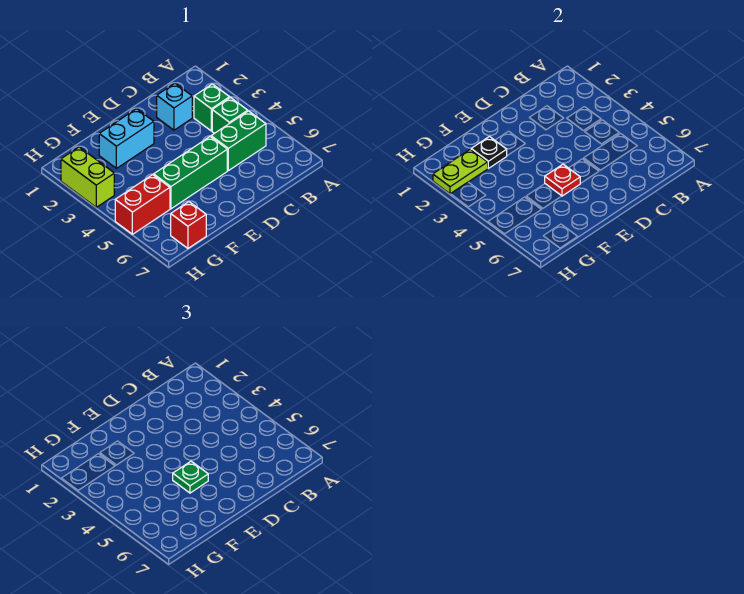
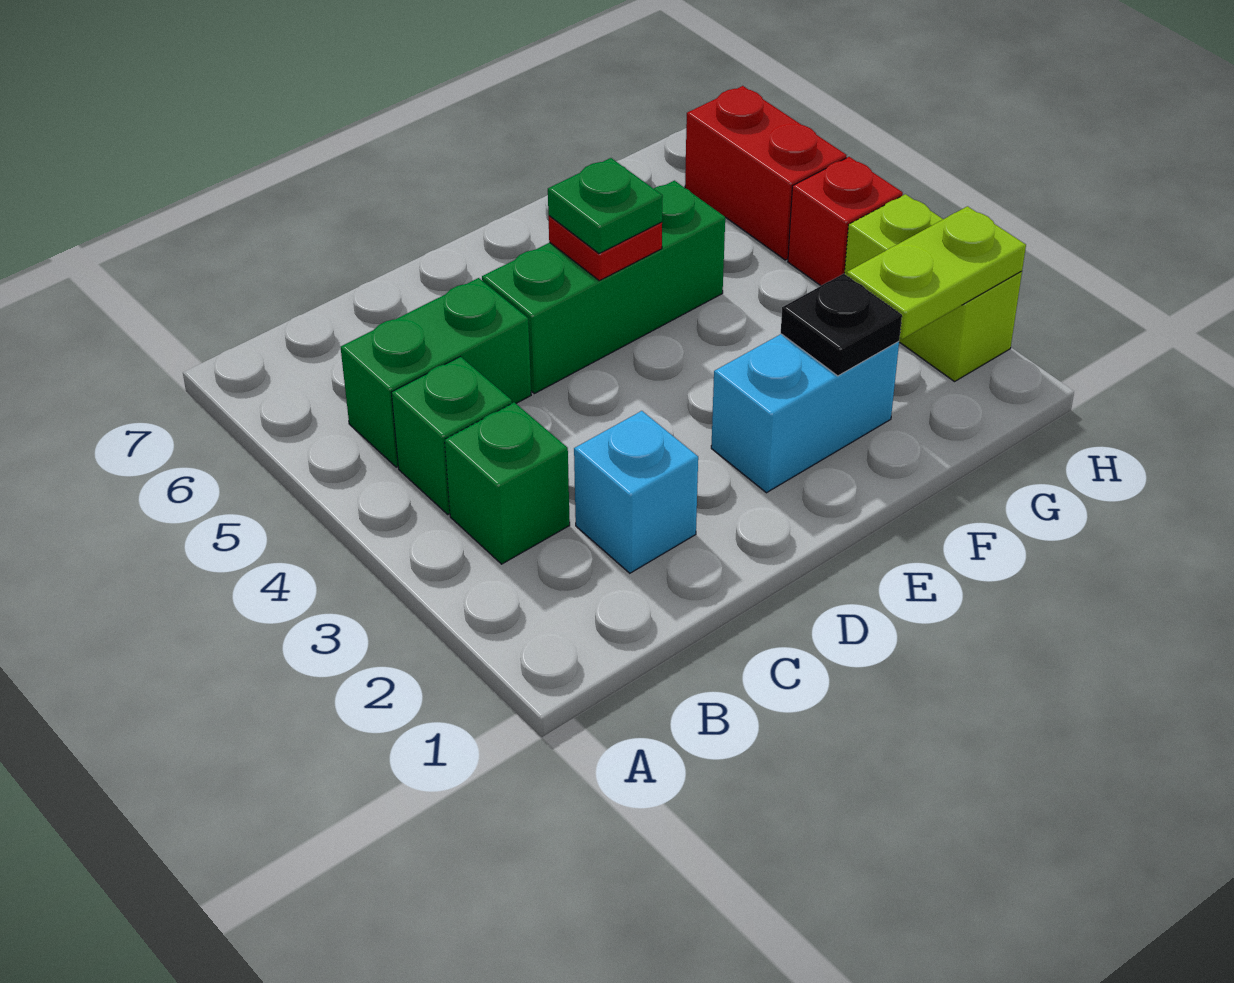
red 1x2 brick [115,175,170,234] -> red 1x2 brick turned to [685,86,847,260]
red 1x1 brick [171,202,206,248] -> red 1x1 brick moved to [788,157,903,286]

